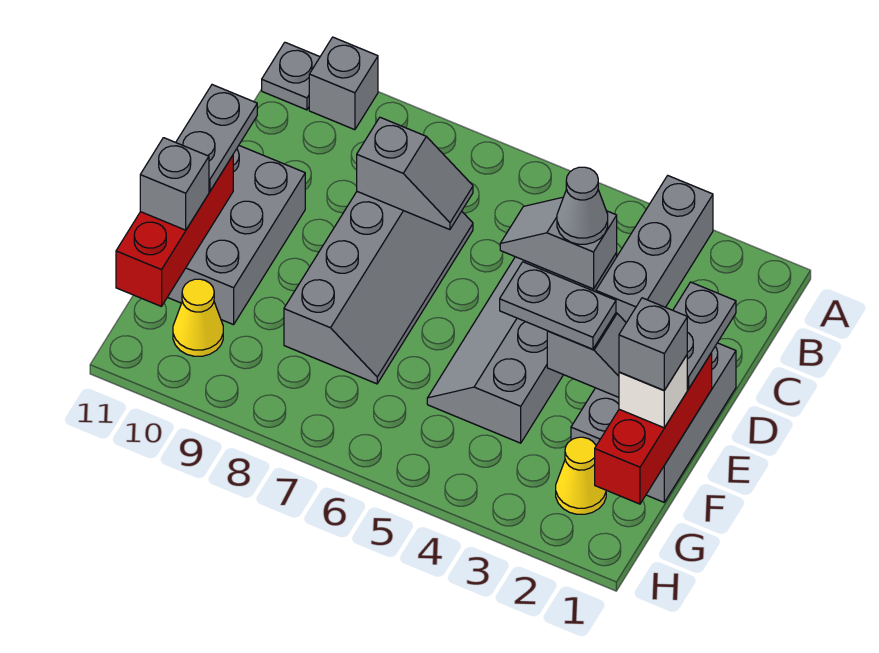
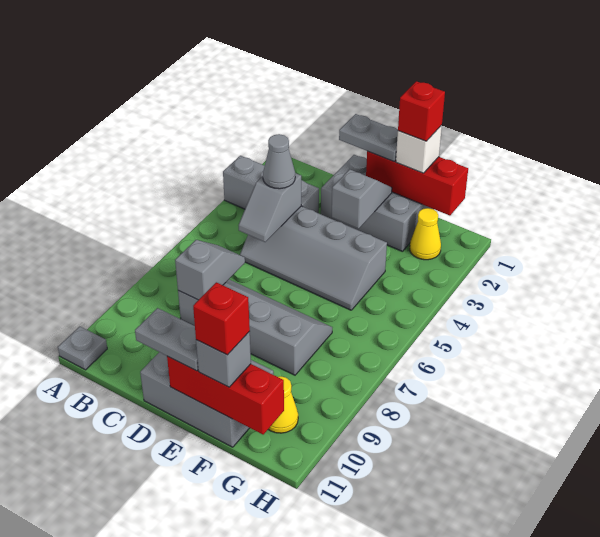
grey 1x1 brick [309,37,378,130] -> none
grey 1x2 plate [500,262,616,349] -> none
grey 1x1 brick [619,298,687,390] -> red 1x1 brick [398,81,445,141]
none -> red 1x1 brick [193,282,250,355]

